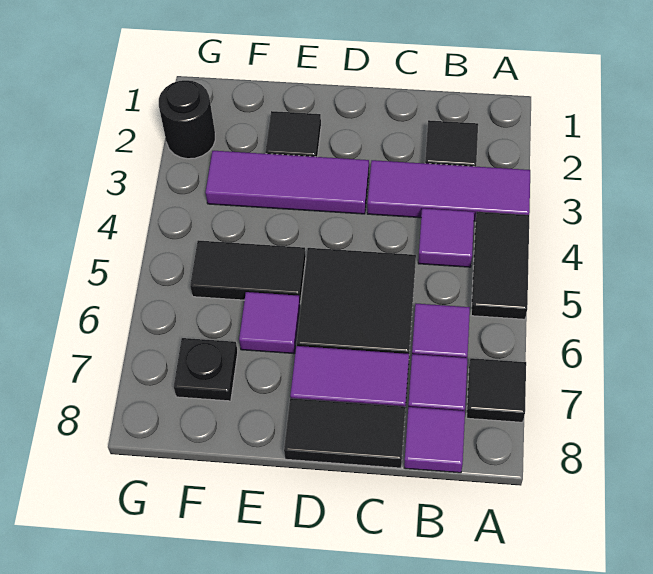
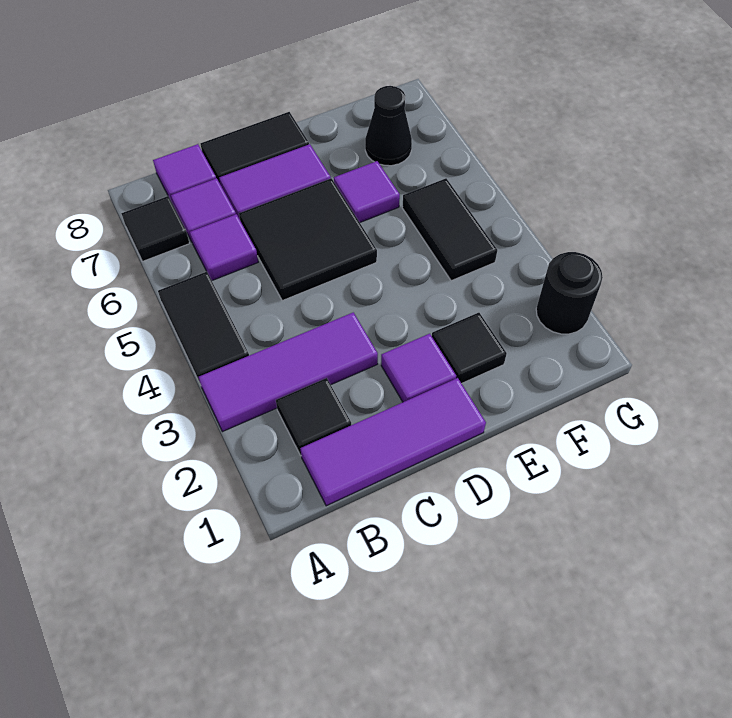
purple 1x1 tile [418,208,474,267] -> purple 1x1 tile moved to [381,334,456,402]
purple 1x3 tile [206,151,369,214] -> purple 1x3 tile moved to [300,378,486,506]
black 1x2 tile [190,240,306,303] -> black 1x2 tile turned to [402,178,497,281]
black 1x1 plate [174,338,238,401] -> black 1x1 cone [365,86,412,166]

